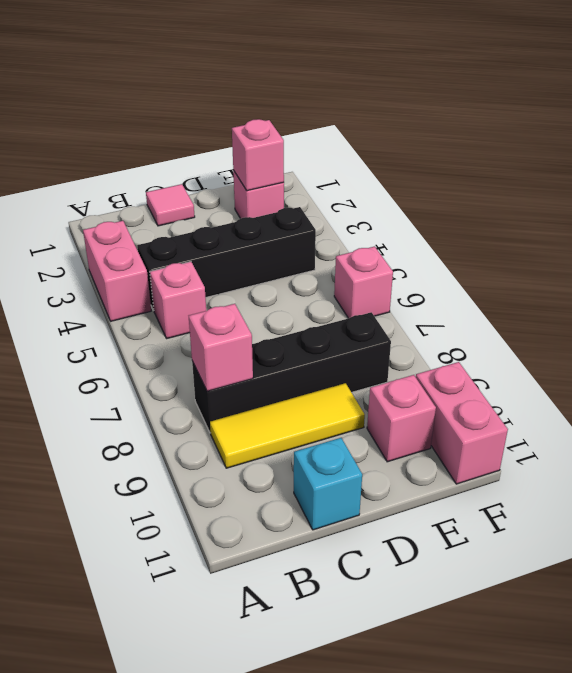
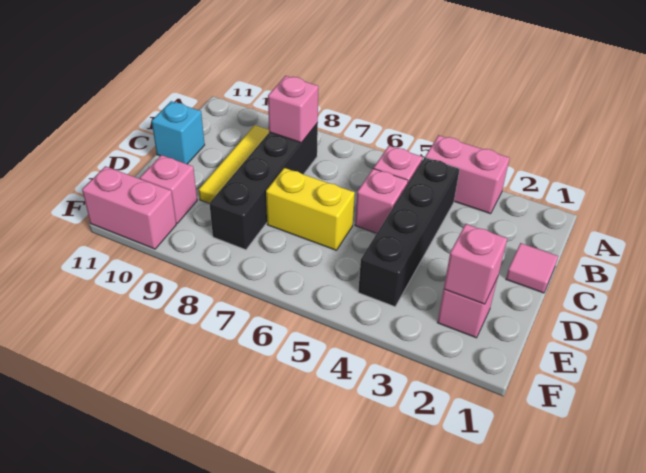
none -> yellow 1x2 brick [266,168,355,250]
pink 1x1 brick [334,246,393,318] -> pink 1x1 brick moved to [355,169,408,233]

